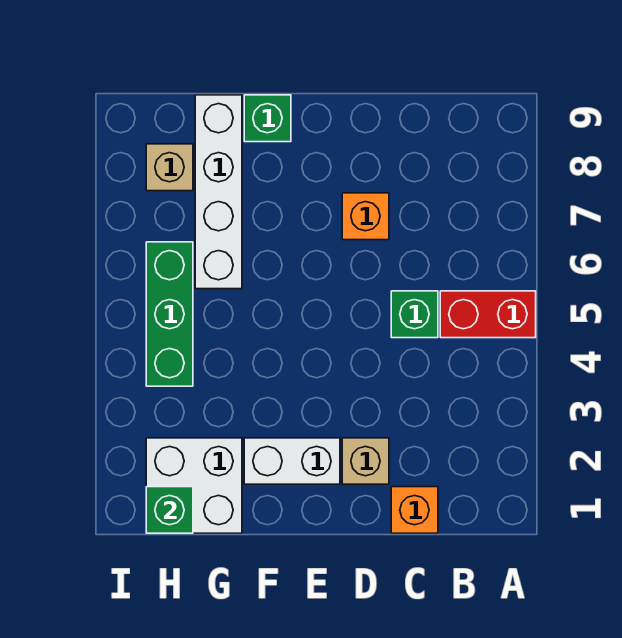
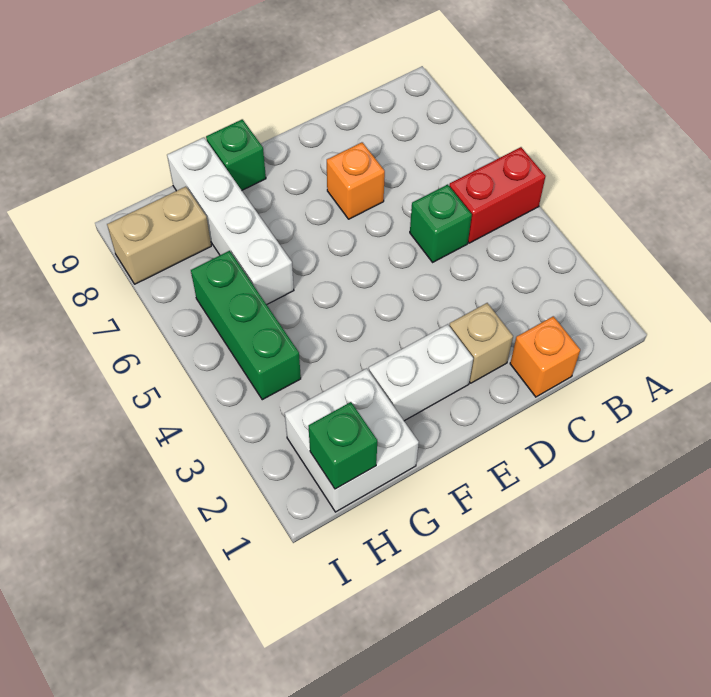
tan 1x1 brick [146,144,193,191] -> tan 1x2 brick [107,187,211,284]

